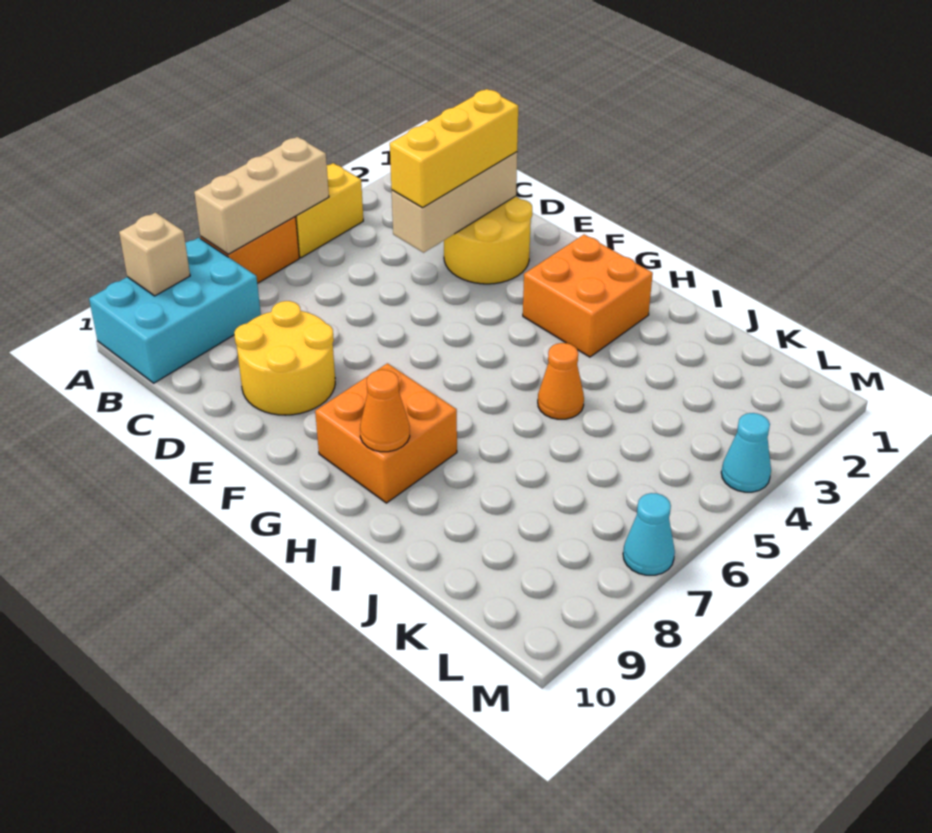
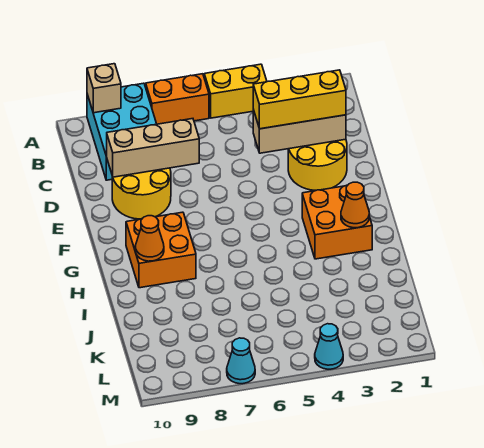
tan 1x3 brick [194,137,329,254] -> tan 1x3 brick moved to [107,119,199,177]
cyan 2x3 brick [89,238,261,383] -> cyan 2x3 brick turned to [87,83,156,180]
orange 1x1 cone [538,343,584,419] -> orange 1x1 cone moved to [341,182,369,228]

